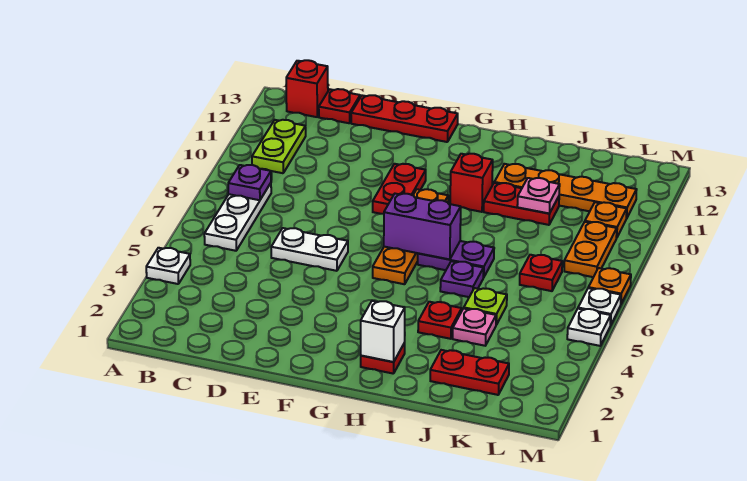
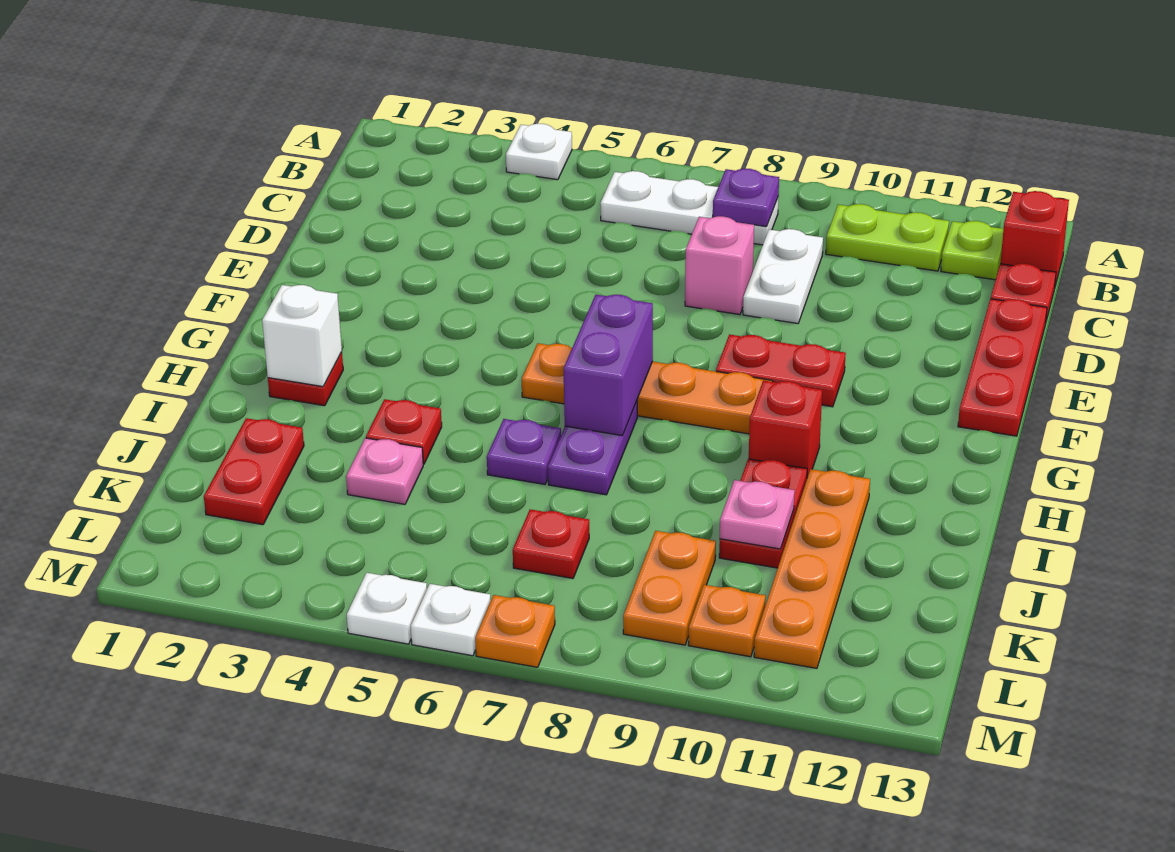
white 1x2 plate [271,228,348,271] -> white 1x2 plate moved to [743,229,823,323]
none -> pink 1x1 brick [685,216,754,315]
lime 1x1 plate [464,288,507,325] -> lime 1x1 plate moved to [941,221,1003,280]
orange 1x2 plate [564,222,617,277] -> orange 1x2 plate turned to [623,531,716,645]

